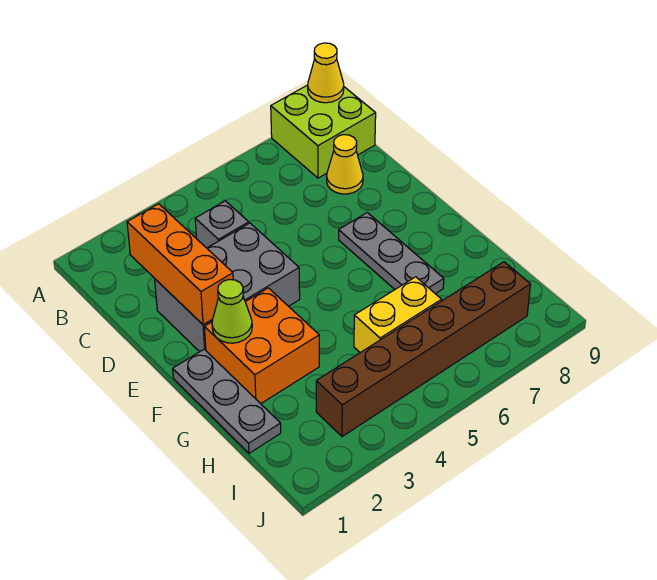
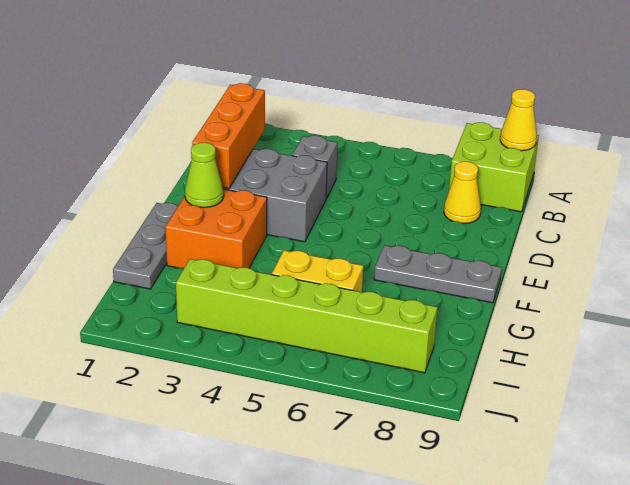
grey 1x3 plate [339,213,444,294] -> grey 1x3 plate turned to [374,245,502,303]
brown 1x6 brick [316,262,530,436] -> lime 1x6 brick [176,259,437,373]

